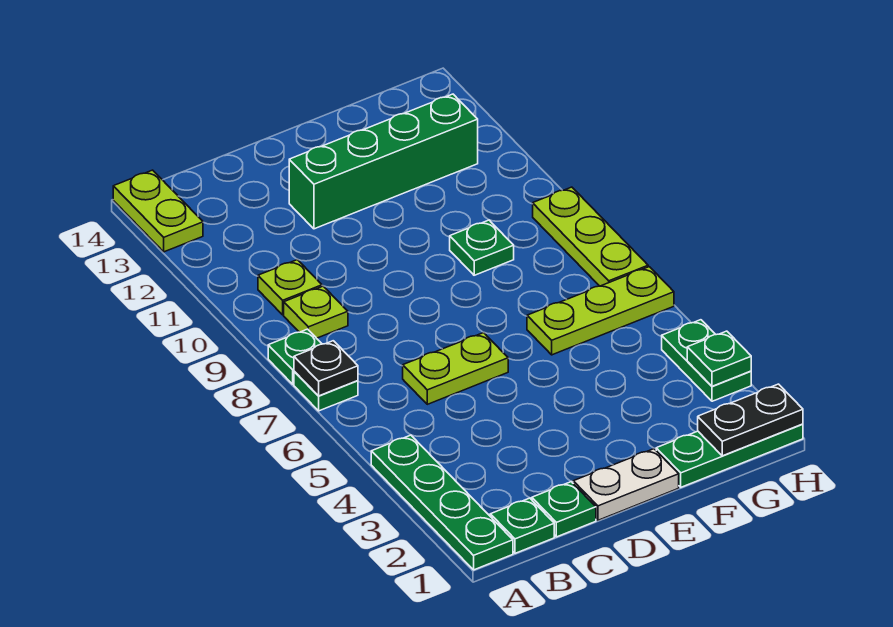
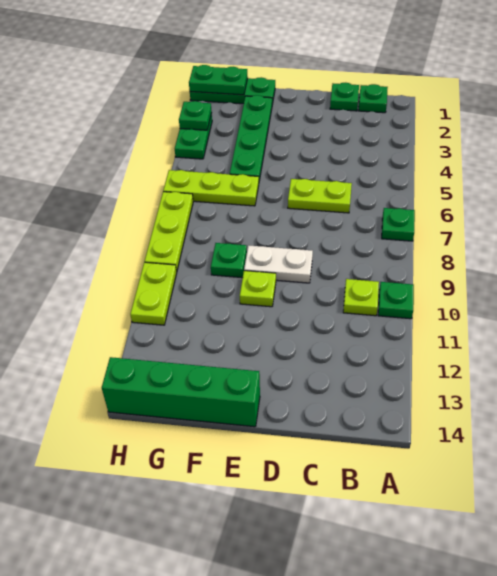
green 1x4 plate [371,435,513,570] -> green 1x4 plate moved to [230,95,272,181]
black 1x1 plate [294,341,358,396] -> none
green 1x1 plate [268,329,322,384] -> green 1x1 plate moved to [378,282,414,319]
lime 1x2 plate [113,170,203,252] -> lime 1x2 plate moved to [130,262,177,325]
lime 1x1 plate [284,286,348,338] -> lime 1x1 plate moved to [240,271,276,307]
white 1x2 plate [573,449,679,520] -> white 1x2 plate moved to [244,245,313,283]
green 1x4 brick [289,94,478,229] -> green 1x4 brick moved to [102,357,260,427]
black 1x2 plate [698,384,803,456] -> green 1x2 plate [189,65,248,95]

